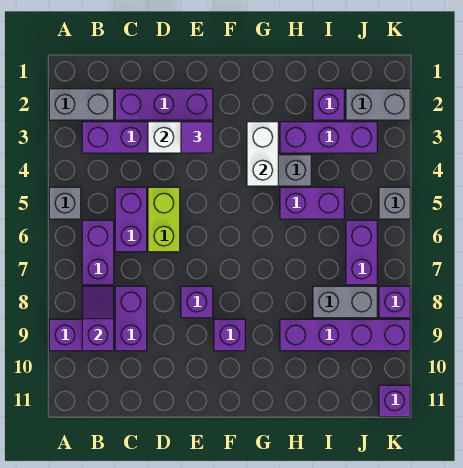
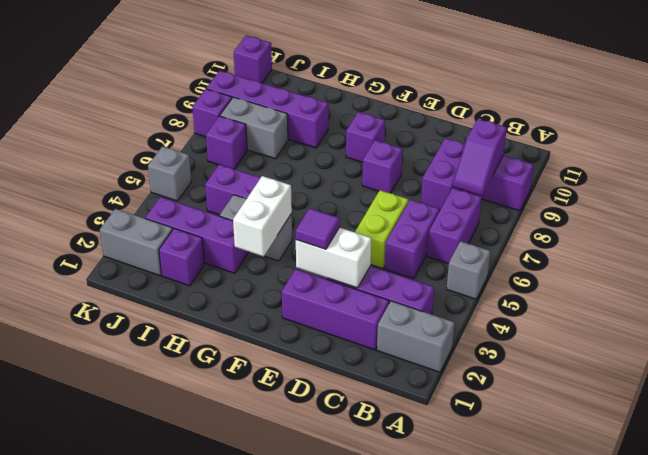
purple 1x2 brick [346,220,377,285] -> purple 1x1 brick [206,116,247,169]

